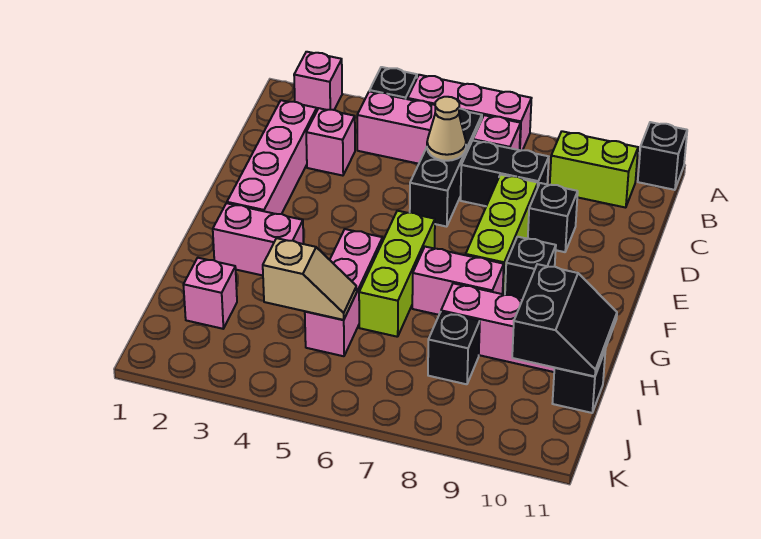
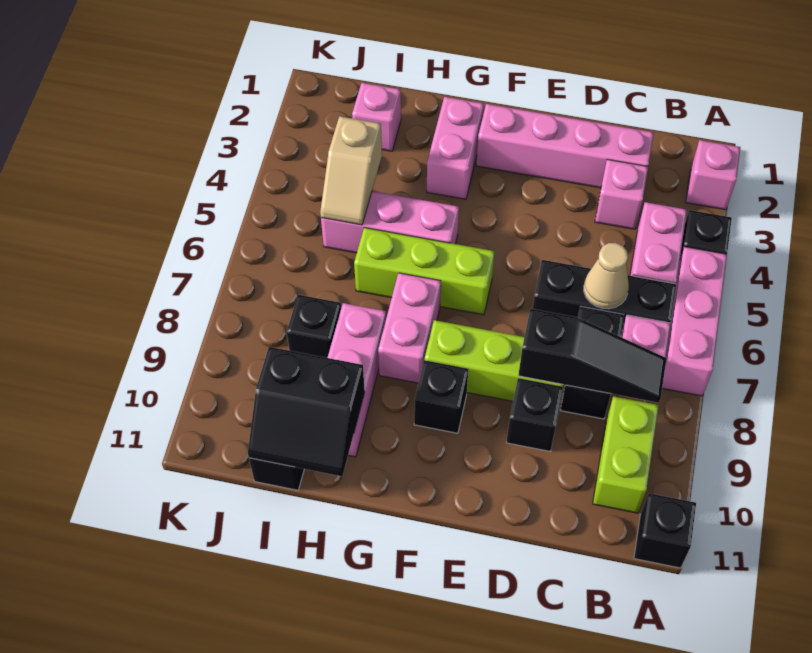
none -> black 1x3 slope [518,309,667,403]

